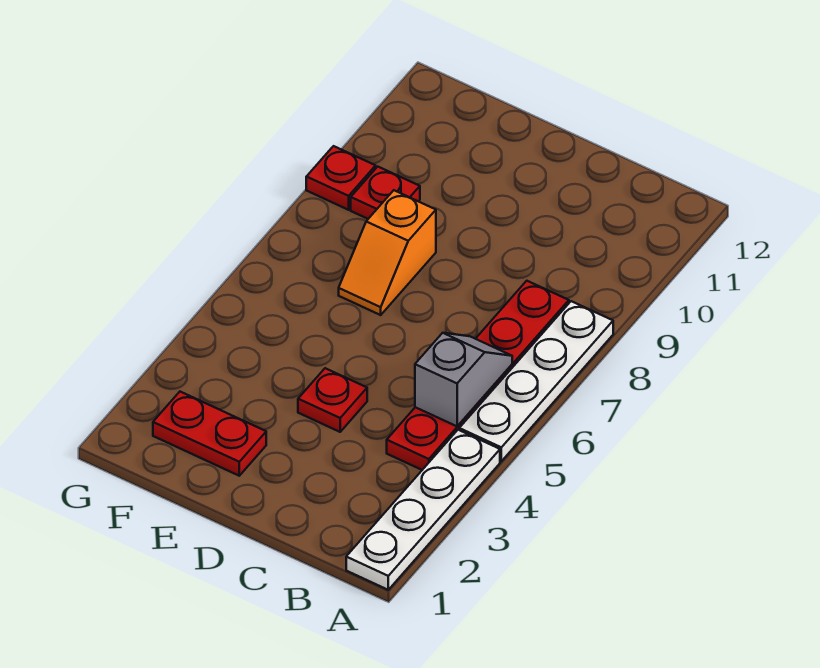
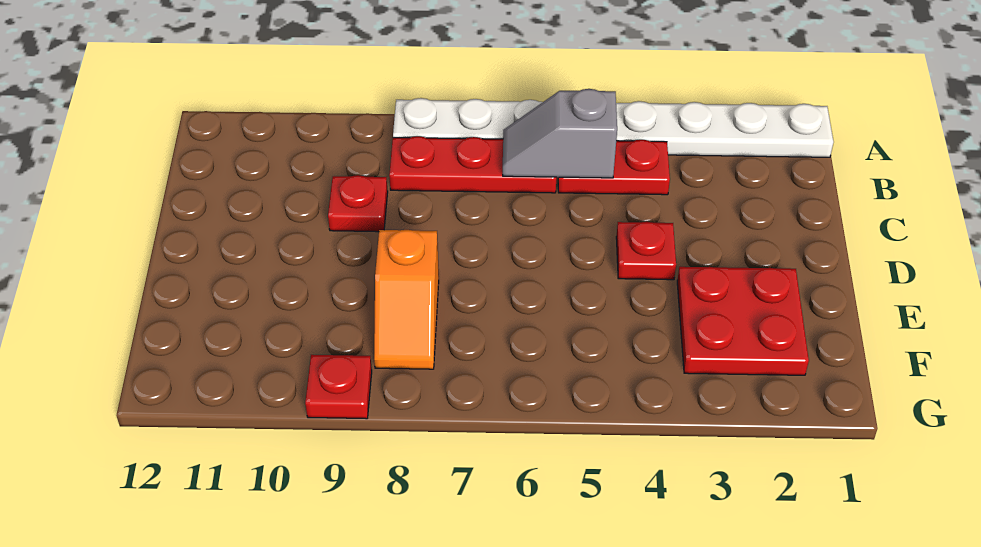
red 1x2 plate [153,392,266,476] -> red 2x2 plate [677,267,809,375]
orange 1x2 slope [339,190,436,315] -> orange 1x2 slope turned to [374,230,439,369]
red 1x1 plate [351,167,420,219] -> red 1x1 plate moved to [328,175,388,232]

